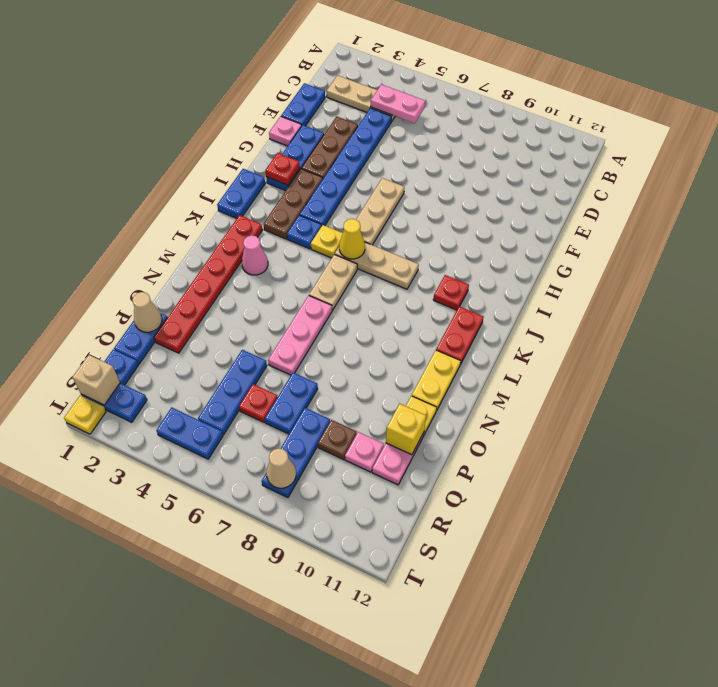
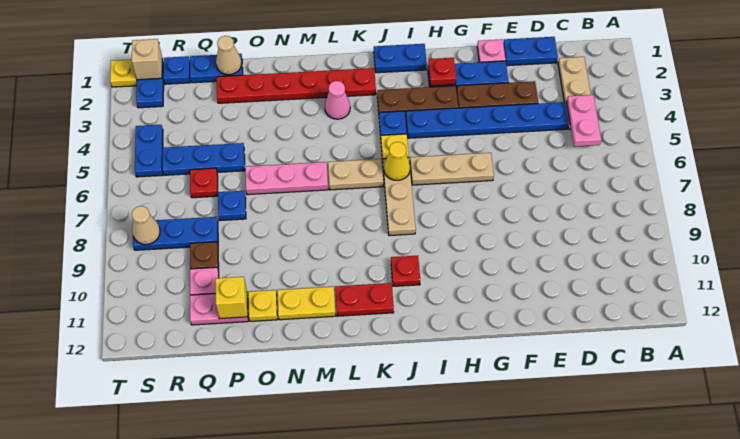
blue 1x2 plate [265,373,318,434] -> blue 1x1 plate [218,191,246,221]

